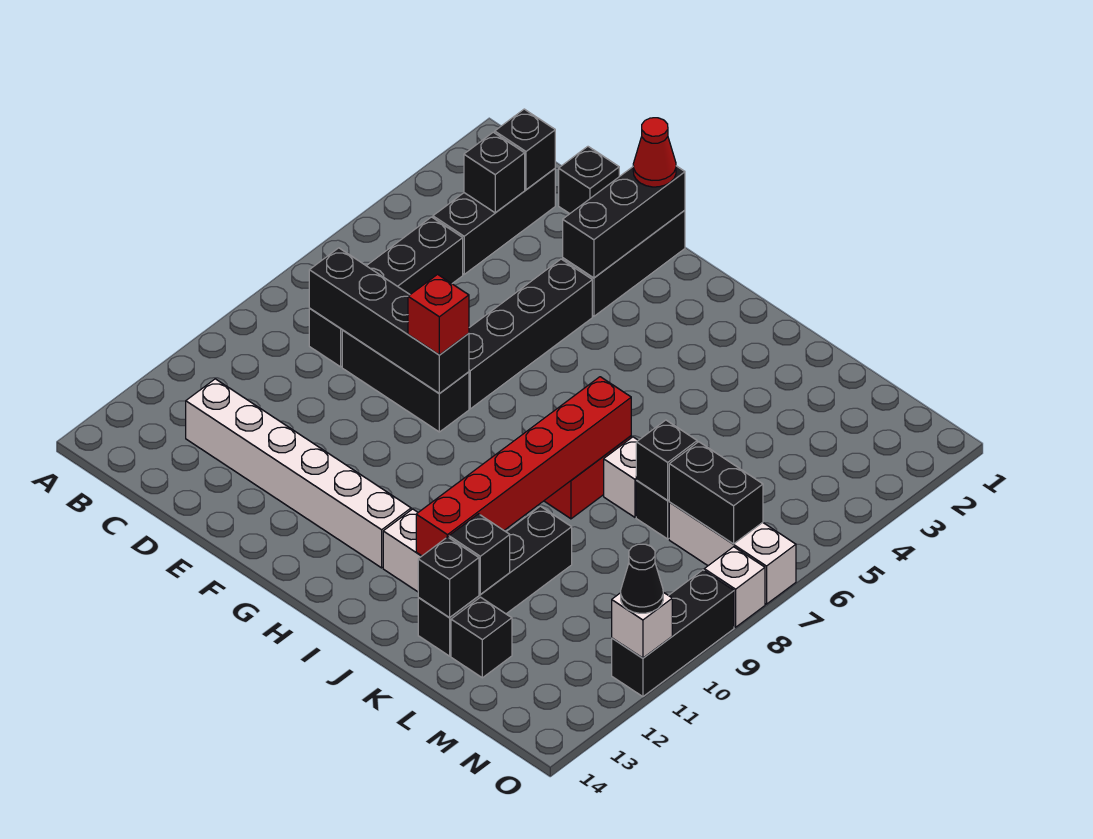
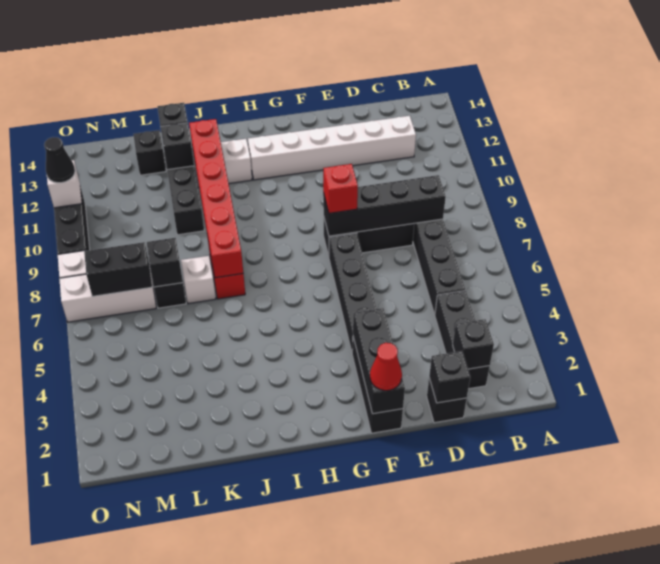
black 1x1 brick [464,132,525,213] -> black 1x1 brick moved to [429,351,470,403]

